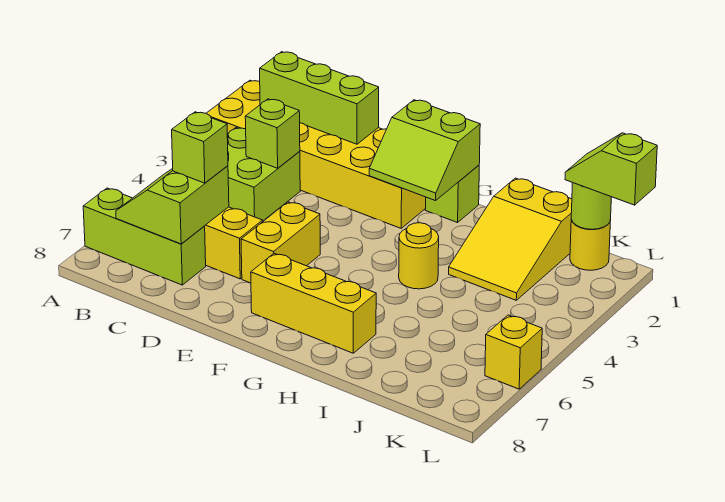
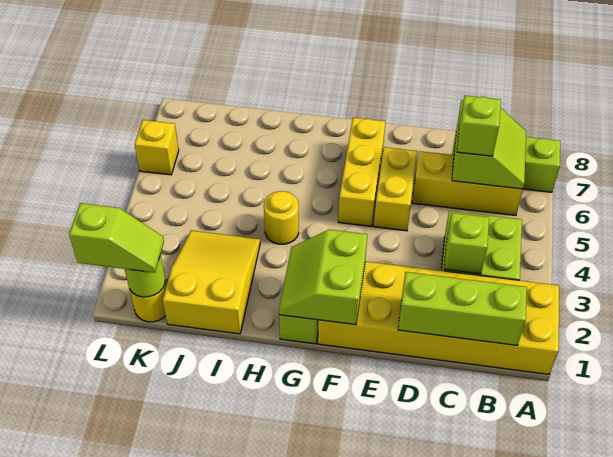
lime 2x2 slope [369,100,480,201] -> lime 2x2 slope turned to [279,230,367,325]
yellow 1x3 brick [251,253,376,353] -> yellow 1x3 brick turned to [338,118,385,227]

